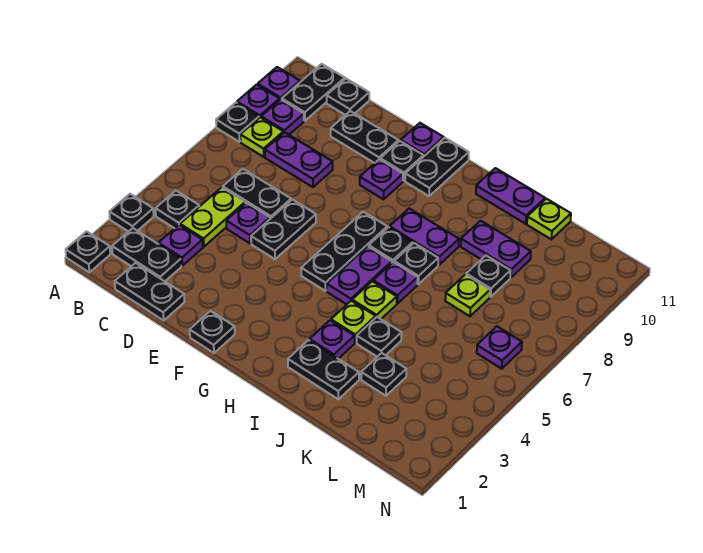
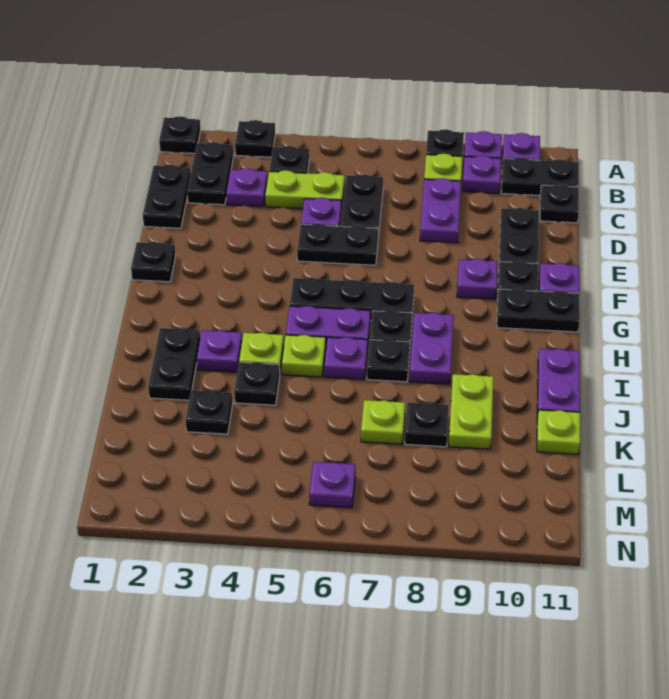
purple 1x2 plate [461,221,531,277] -> lime 1x2 plate [449,374,494,449]

